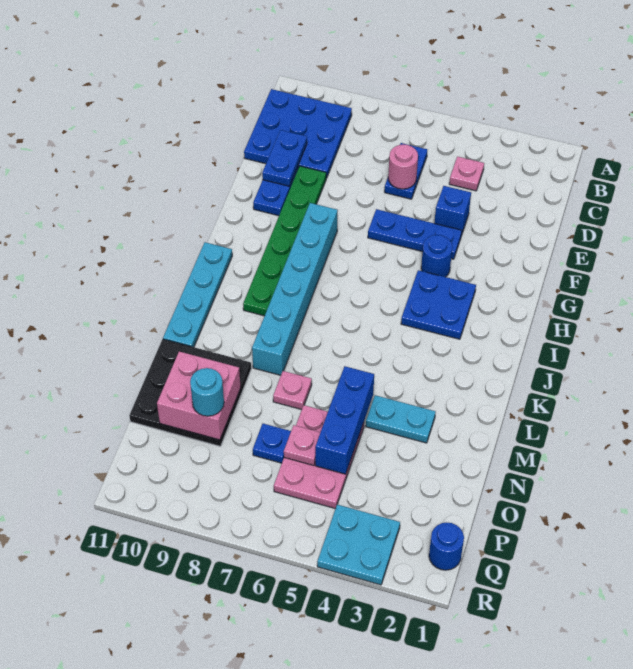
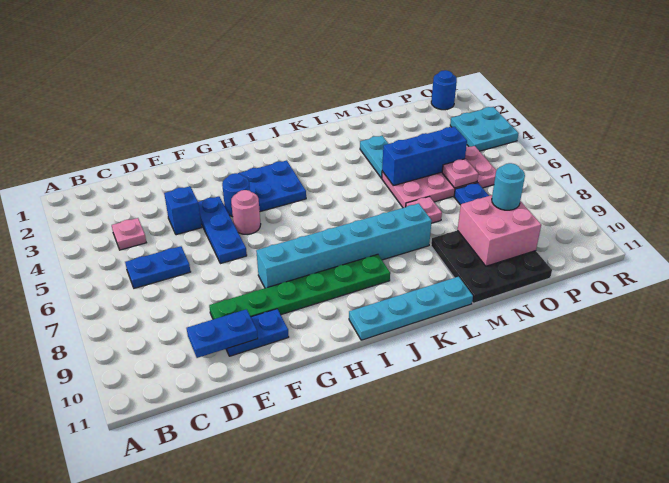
blue 3x3 plate [244,89,352,178] -> none
pink 1x1 round brick [388,145,418,189] -> pink 1x1 round brick moved to [231,190,261,235]
pink 2x3 plate [274,405,364,509] -> pink 2x4 plate [382,146,497,208]

